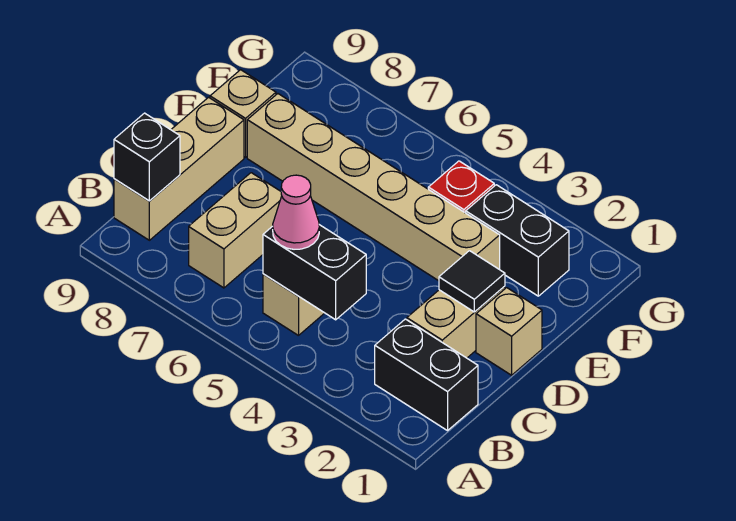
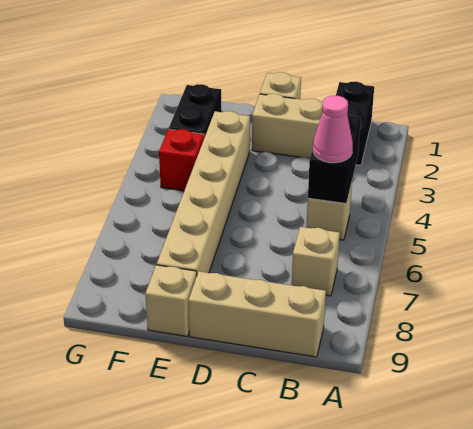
tan 1x2 brick [189,173,282,288] -> tan 1x1 brick [292,227,340,296]
black 1x1 brick [114,113,180,201] -> none
black 1x1 tile [439,251,505,312] -> none

